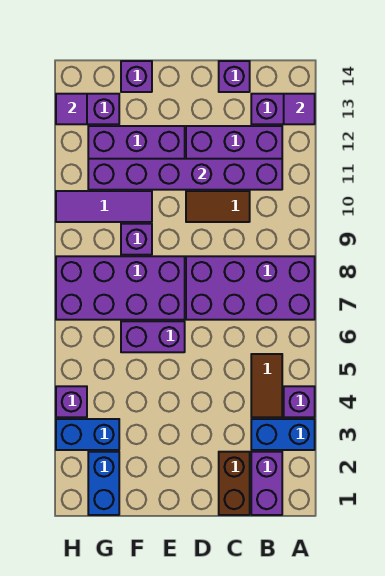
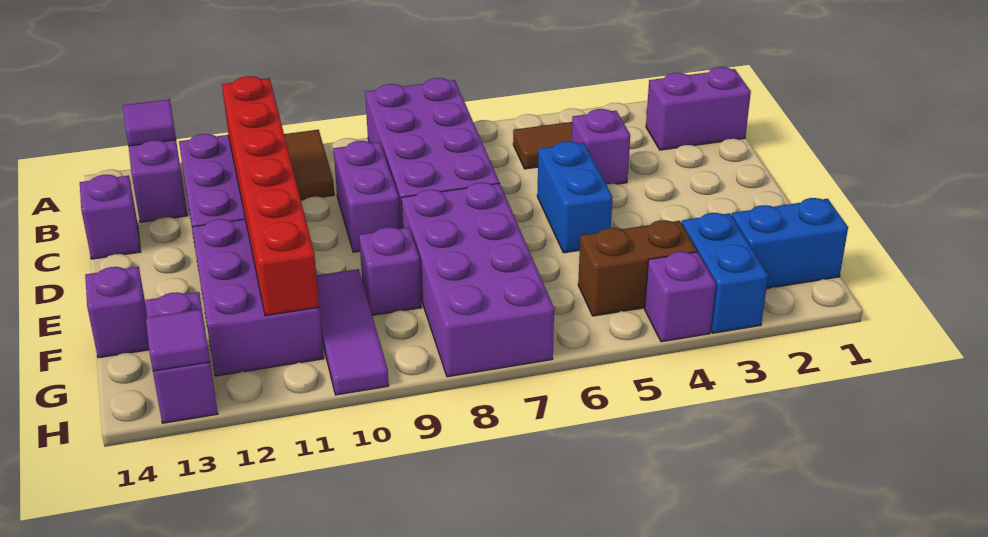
blue 1x2 brick [251,419,315,450] -> blue 1x2 brick moved to [537,141,613,253]
purple 1x1 brick [284,386,315,417] -> purple 1x1 brick moved to [572,109,630,185]
purple 1x6 brick [88,159,282,190] -> red 1x6 brick [222,76,319,316]
brown 1x2 brick [219,452,250,515] -> brown 1x2 brick moved to [578,220,697,316]
brown 1x2 tile [186,191,250,222] -> brown 1x2 tile moved to [284,130,334,200]
purple 1x2 brick [121,321,185,352] -> purple 1x2 brick moved to [333,141,400,252]

